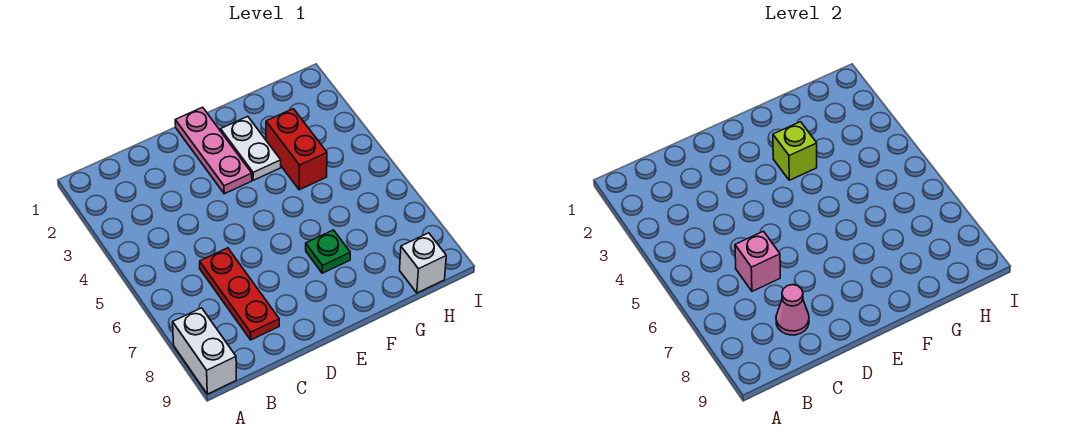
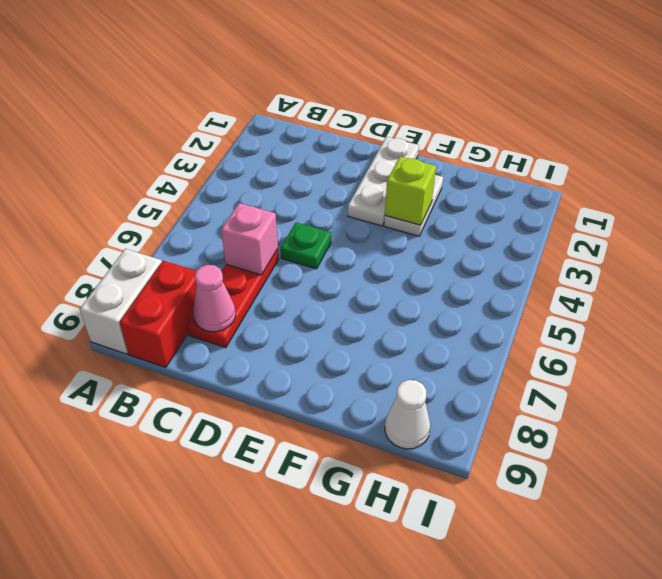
pink 1x3 plate [175,107,252,194] -> white 1x3 plate [348,137,419,226]
green 1x1 plate [306,230,350,273] -> green 1x1 plate moved to [281,222,331,269]
red 1x2 brick [266,109,327,190] -> red 1x2 brick moved to [119,261,197,367]
white 1x1 brick [400,233,446,293] -> white 1x1 cone [385,380,430,449]

